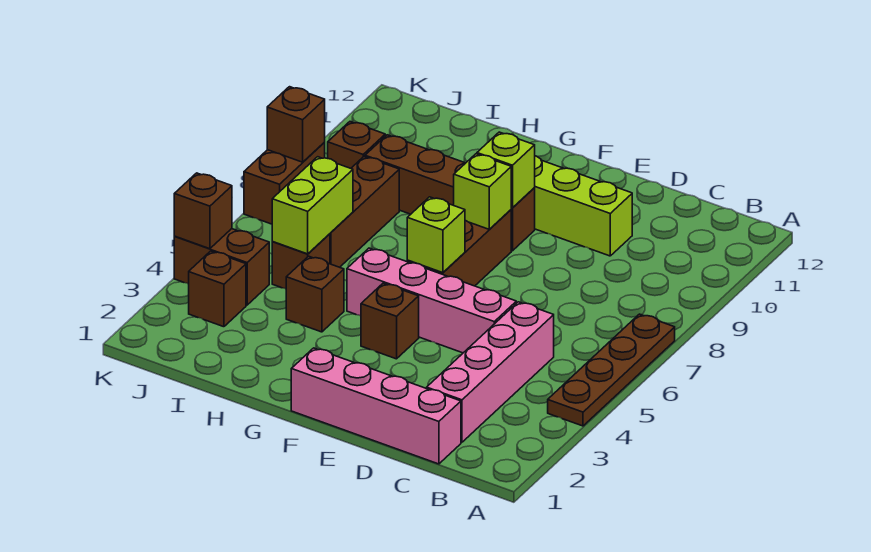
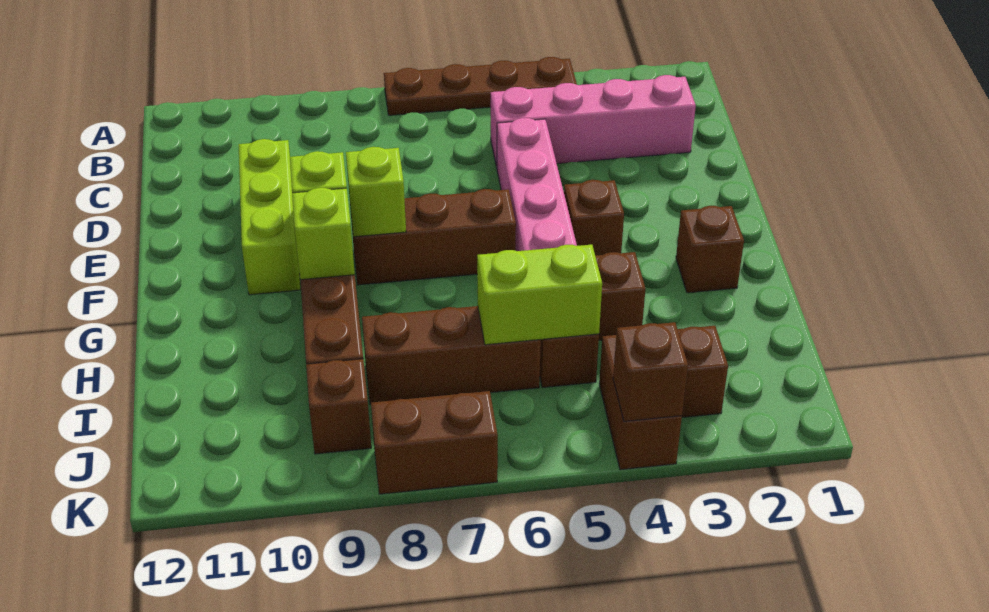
pink 1x4 brick [291,348,461,464] -> none
lime 1x1 brick [407,197,465,273] -> lime 1x1 brick moved to [292,188,355,280]
brown 1x1 brick [267,87,325,162] -> brown 1x1 brick moved to [676,206,744,293]

